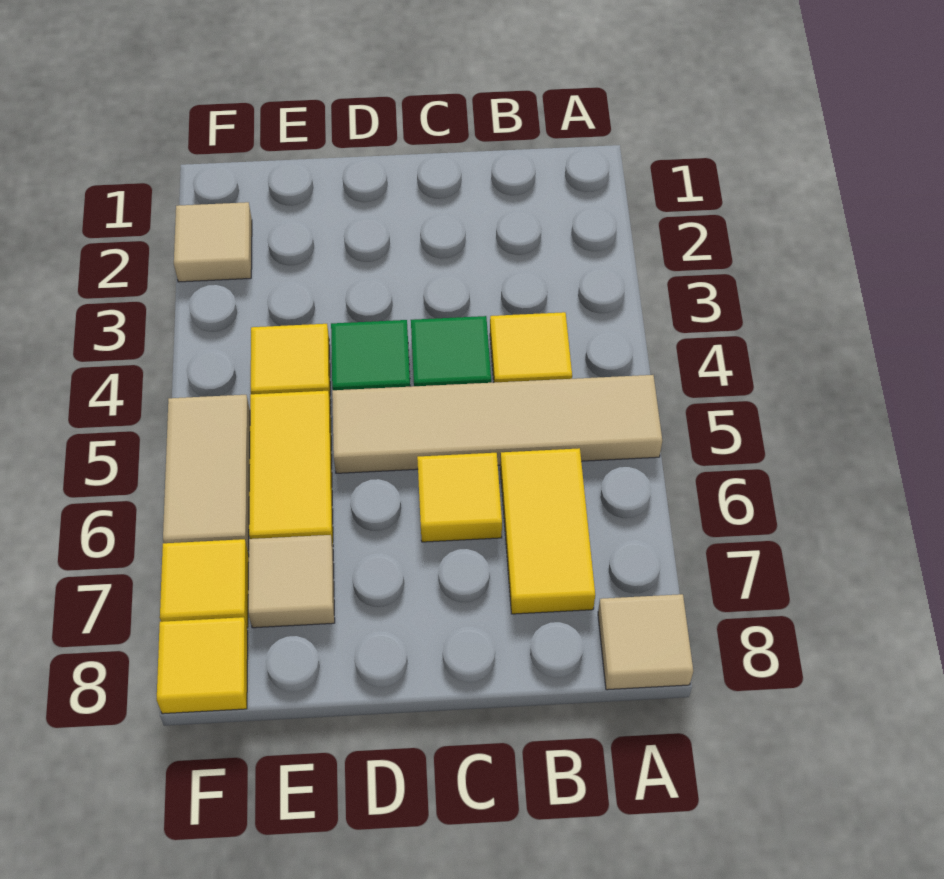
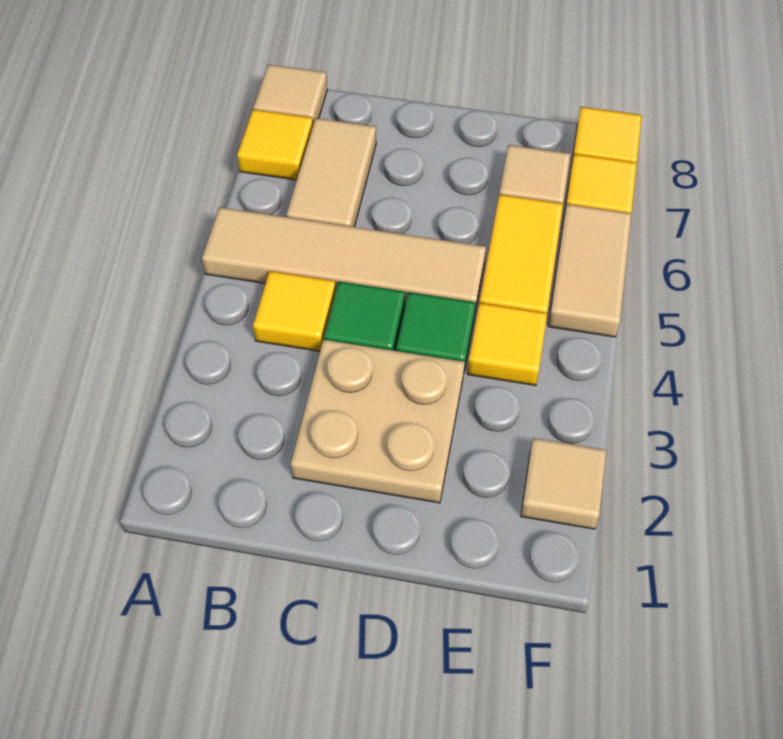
yellow 1x2 tile [500,448,595,614] -> tan 1x2 tile [286,118,376,227]
none -> tan 2x2 plate [291,340,465,503]
yellow 1x1 tile [417,453,502,542] -> yellow 1x1 tile moved to [237,110,313,180]

